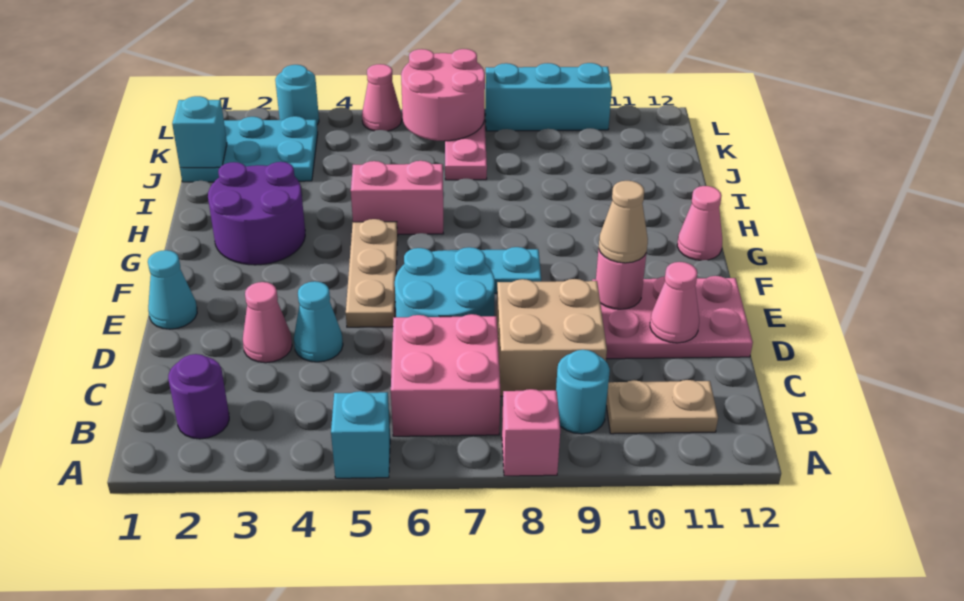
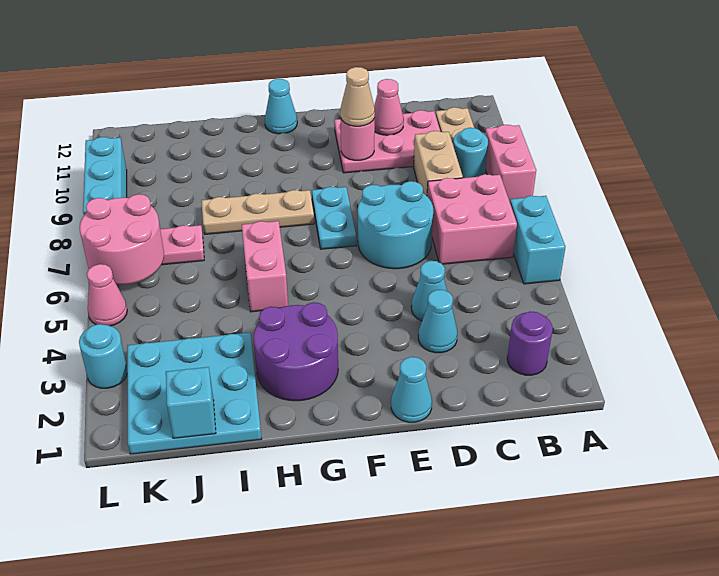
cyan 1x1 brick [331,391,390,478] -> cyan 1x2 brick [510,196,565,284]
pink 1x1 brick [502,389,560,476] -> pink 1x2 brick [485,125,536,202]
tan 2x2 brick [497,279,607,396] -> tan 1x2 brick [414,131,463,196]
pink 1x1 cone [243,282,292,363] -> cyan 1x1 cone [418,290,457,353]
pink 2x3 plate [592,276,753,359] -> pink 2x3 plate turned to [334,110,440,173]
tan 1x3 plate [346,219,398,327] -> tan 1x3 plate moved to [201,190,314,234]
pink 1x1 cone [677,186,722,260] -> cyan 1x1 cone [265,79,297,134]
cyan 2x3 plate [180,116,318,182] -> cyan 3x3 plate [127,333,262,454]

